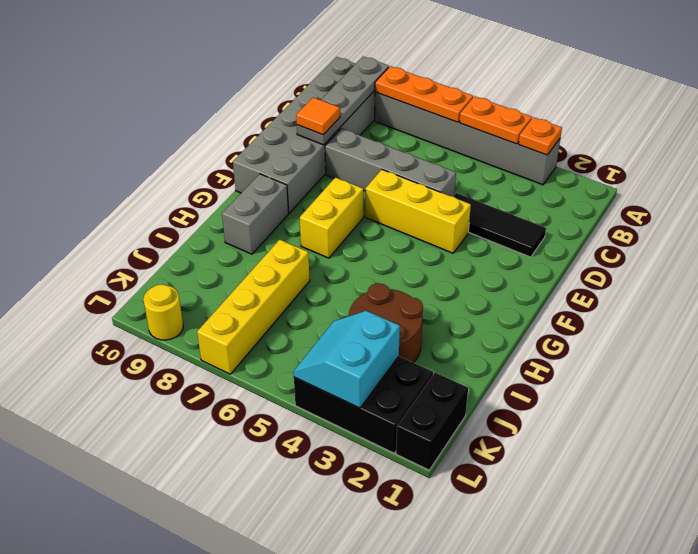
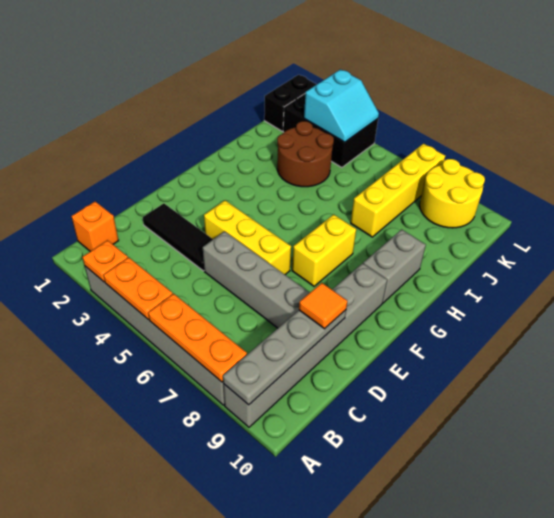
grey 2x6 brick [233,57,375,213] -> grey 1x6 brick [223,263,387,427]
none -> orange 1x1 brick [72,202,119,251]
yellow 1x1 round brick [143,284,183,340] -> yellow 2x2 round brick [420,159,485,228]

